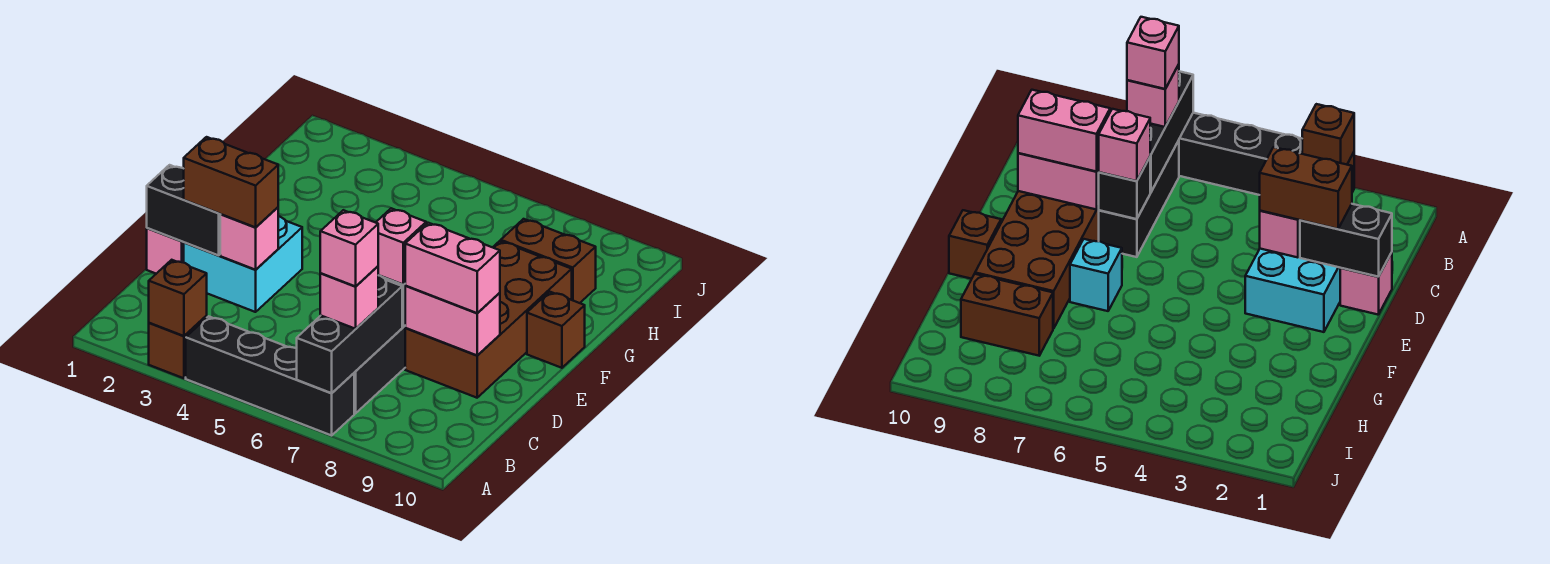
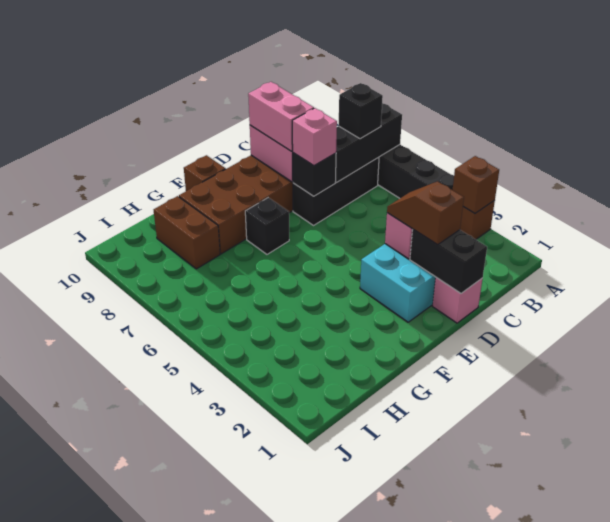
pink 1x1 brick [320,266,378,329] -> black 1x1 brick [339,83,383,139]
pink 1x1 brick [320,210,378,286] -> none
brown 1x2 brick [184,137,278,227] -> brown 1x2 slope [387,181,464,245]
cyan 1x1 brick [1070,239,1122,311] -> black 1x1 brick [245,198,289,254]

